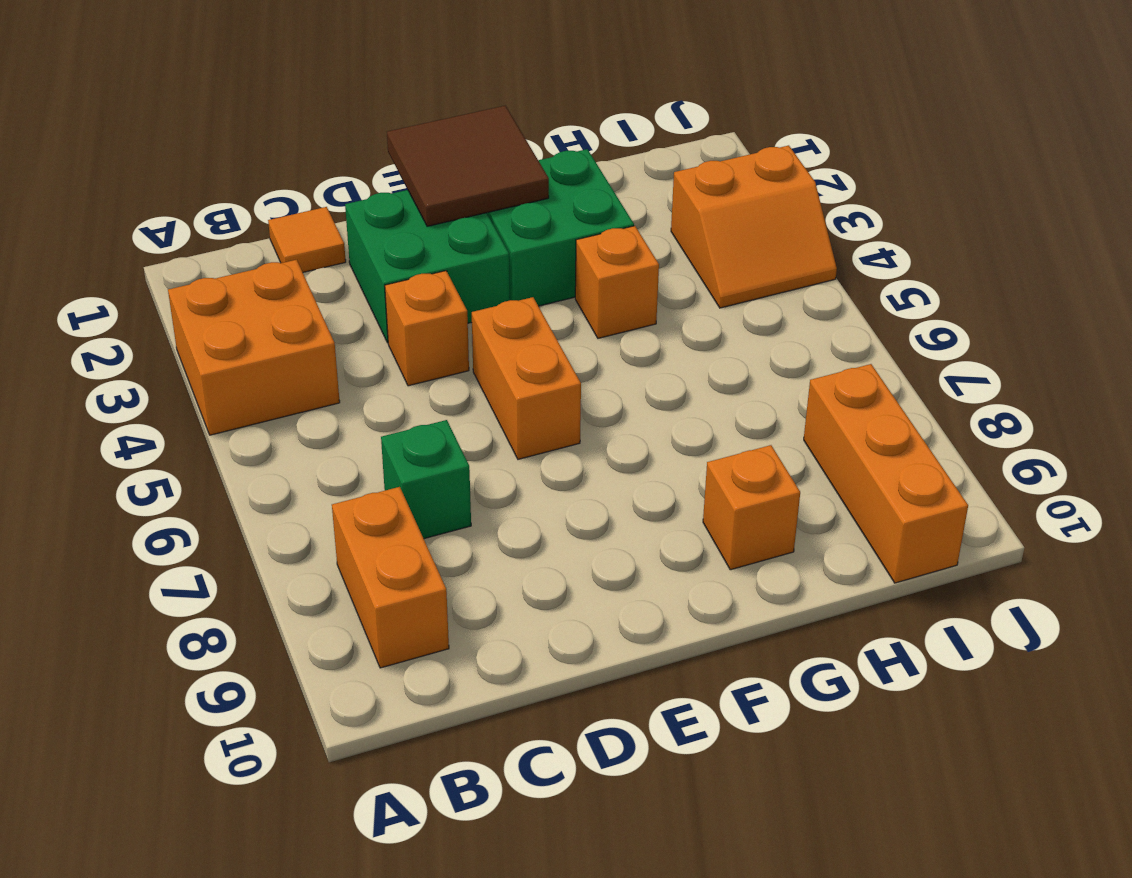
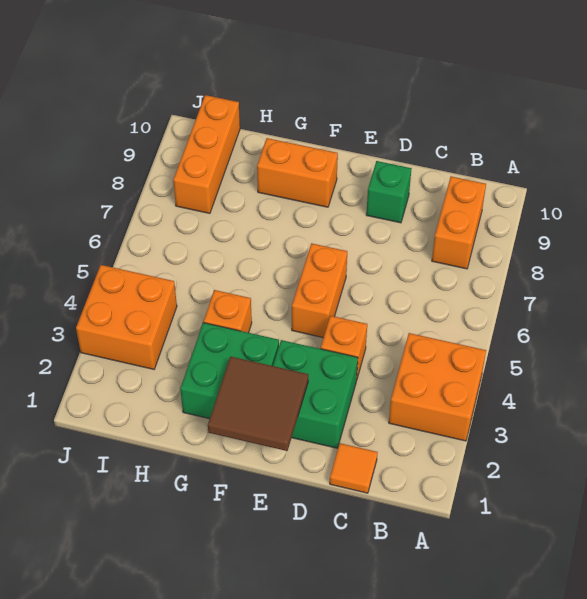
green 1x1 brick [381,420,471,539] -> green 1x1 brick moved to [366,161,412,223]
orange 1x1 brick [703,445,800,570] -> orange 1x2 brick [257,138,338,207]
orange 2x2 slope [671,145,837,308] -> orange 2x2 brick [76,265,177,369]

